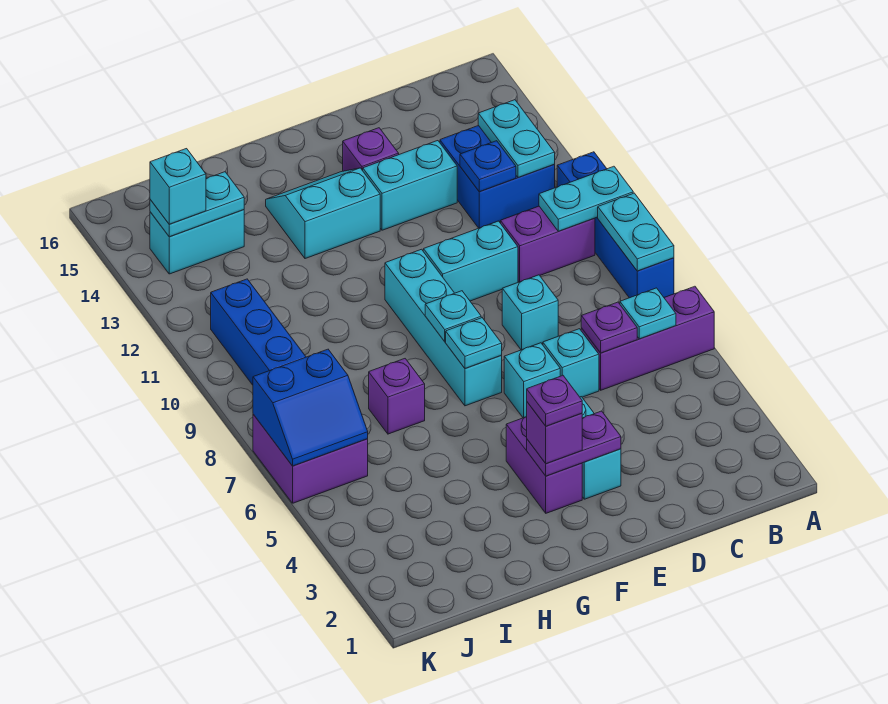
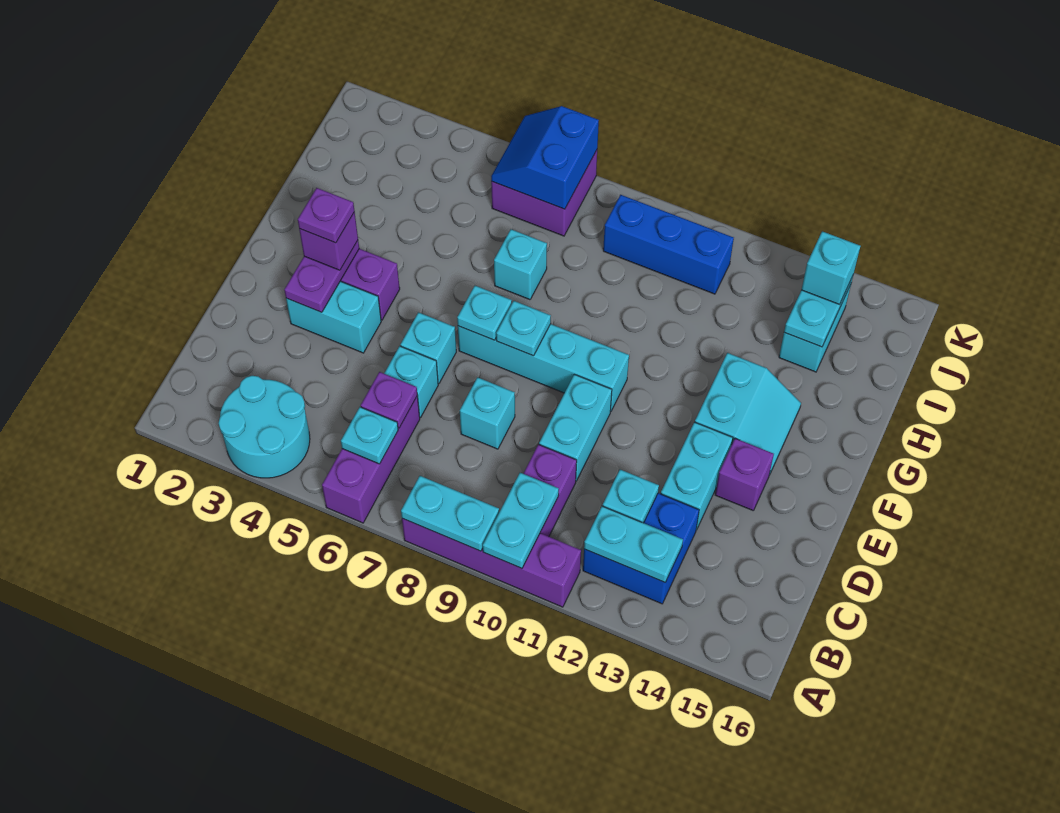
none -> cyan 2x2 round brick [219,376,310,478]
blue 1x4 brick [557,152,674,298] -> purple 1x4 brick [402,519,581,607]
blue 1x1 plate [460,141,516,192] -> cyan 1x1 plate [603,470,659,523]
purple 1x1 brick [369,359,425,434] -> cyan 1x1 brick [494,229,547,300]

